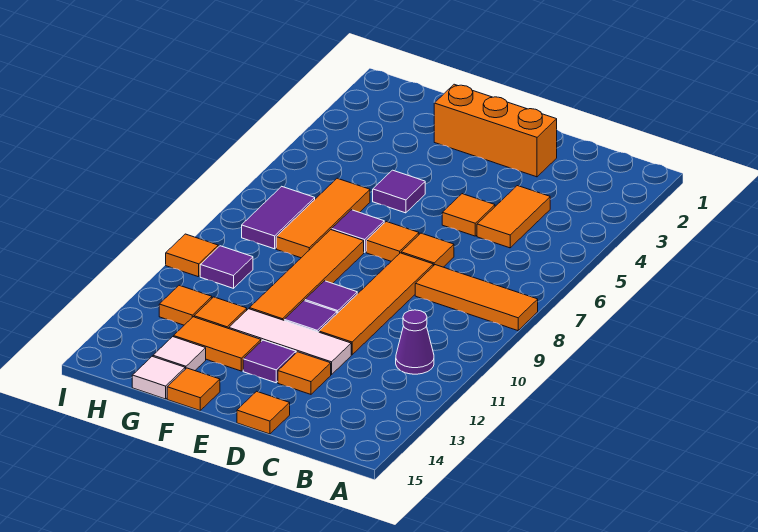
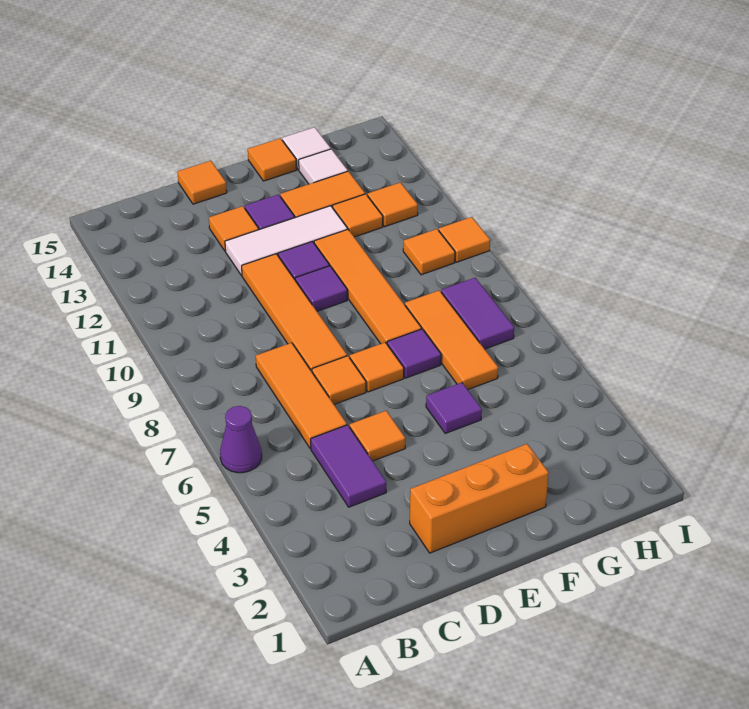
orange 1x3 tile [415,265,538,331] -> orange 1x3 tile turned to [256,343,347,448]
purple 1x1 cone [396,310,434,374] -> purple 1x1 cone moved to [220,406,262,473]
orange 1x2 tile [477,186,550,248] -> purple 1x2 tile [311,425,386,507]
purple 1x1 tile [200,246,253,288] -> orange 1x1 tile [403,229,455,275]

